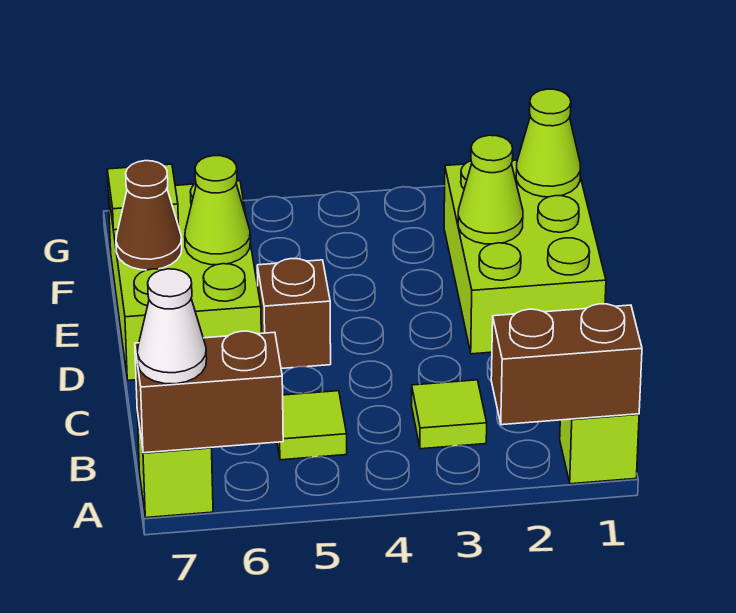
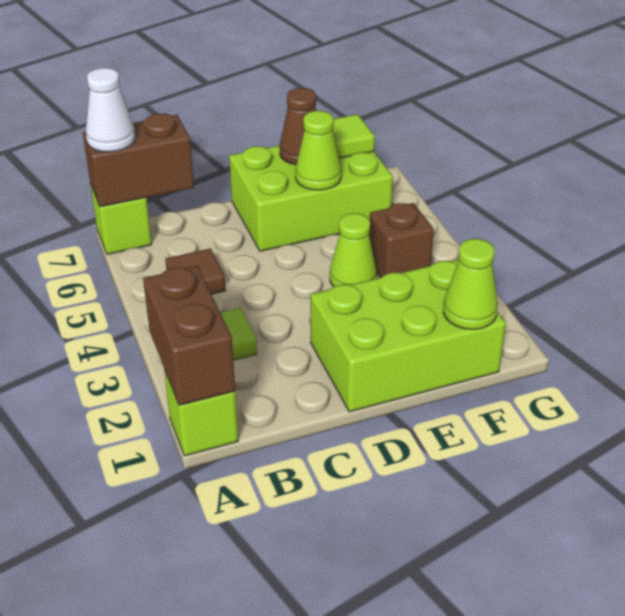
brown 1x2 brick [135,331,283,453] -> brown 1x2 brick turned to [83,114,194,207]
lime 1x1 tile [277,391,347,460] -> brown 1x1 tile [165,248,226,294]
brown 1x1 brick [257,259,331,369] -> brown 1x1 brick moved to [369,203,434,278]
lime 1x1 cone [458,135,523,244] -> lime 1x1 cone moved to [330,213,377,287]

